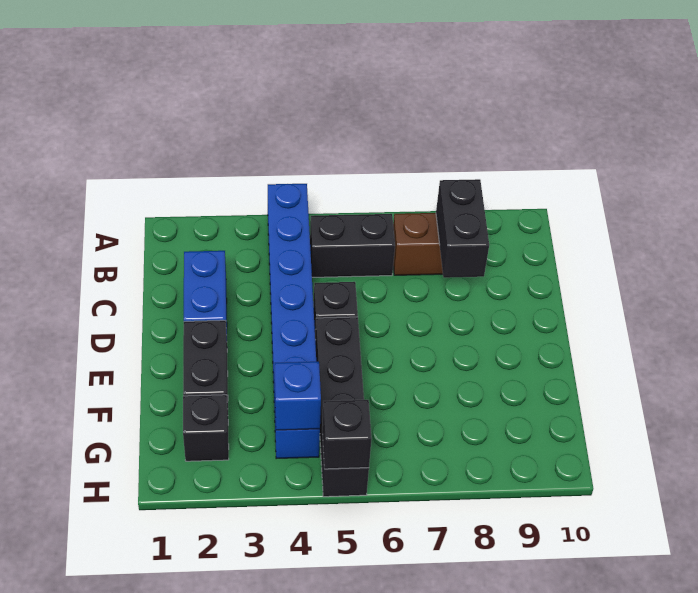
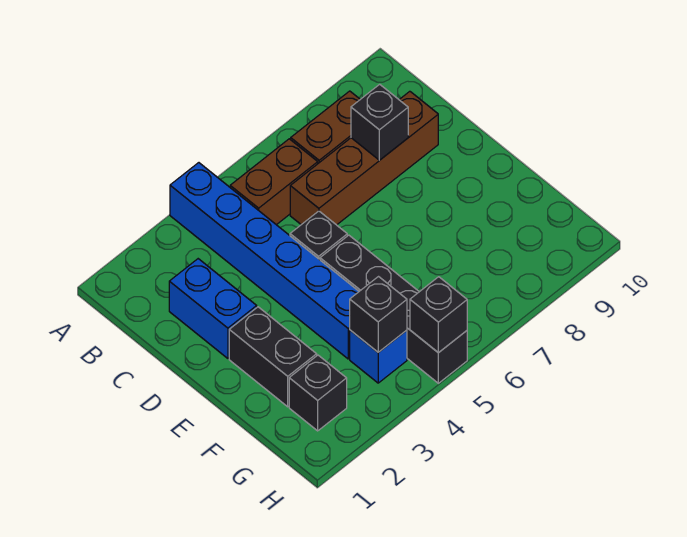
black 1x2 brick [310,214,395,277] -> brown 1x2 brick [230,139,318,225]
black 1x2 brick [436,179,489,278] -> black 1x1 brick [351,84,408,160]
none -> brown 1x4 brick [290,91,438,225]
blue 1x1 brick [275,362,321,430] -> black 1x1 brick [350,277,407,352]

